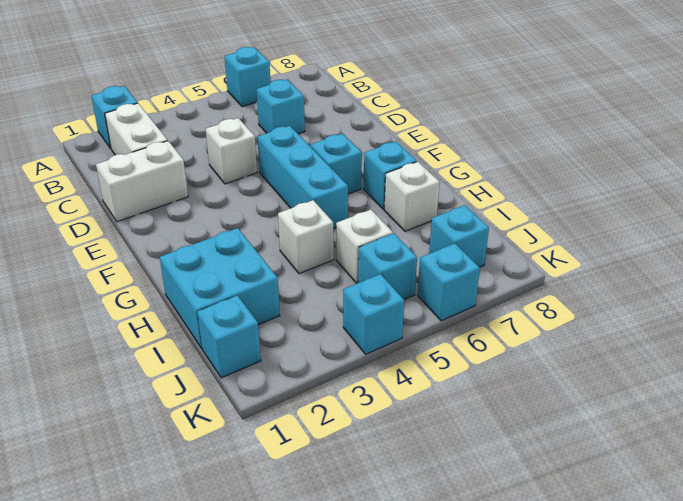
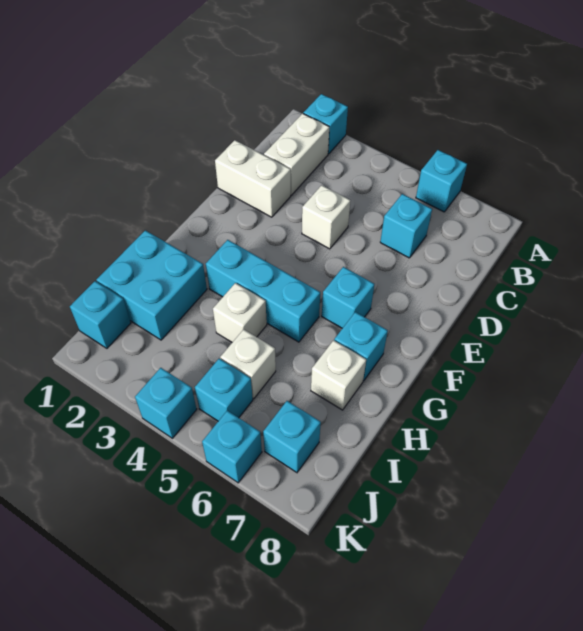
cyan 1x3 brick [257,126,348,229] -> cyan 1x3 brick turned to [206,240,320,342]

